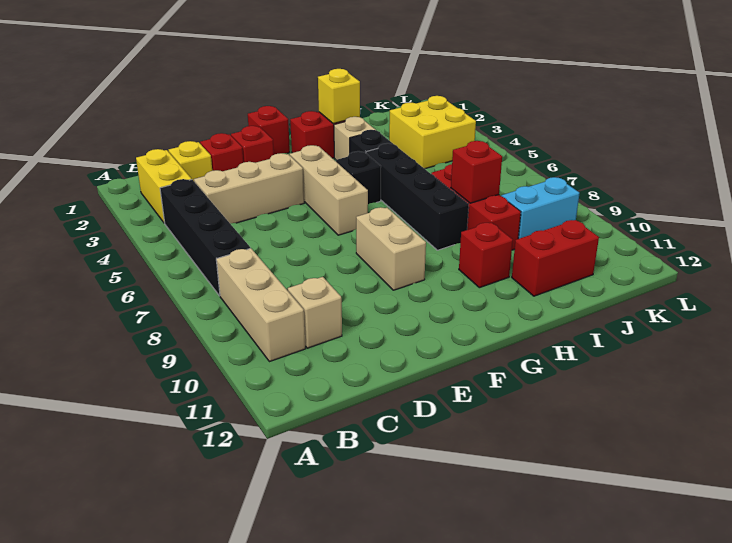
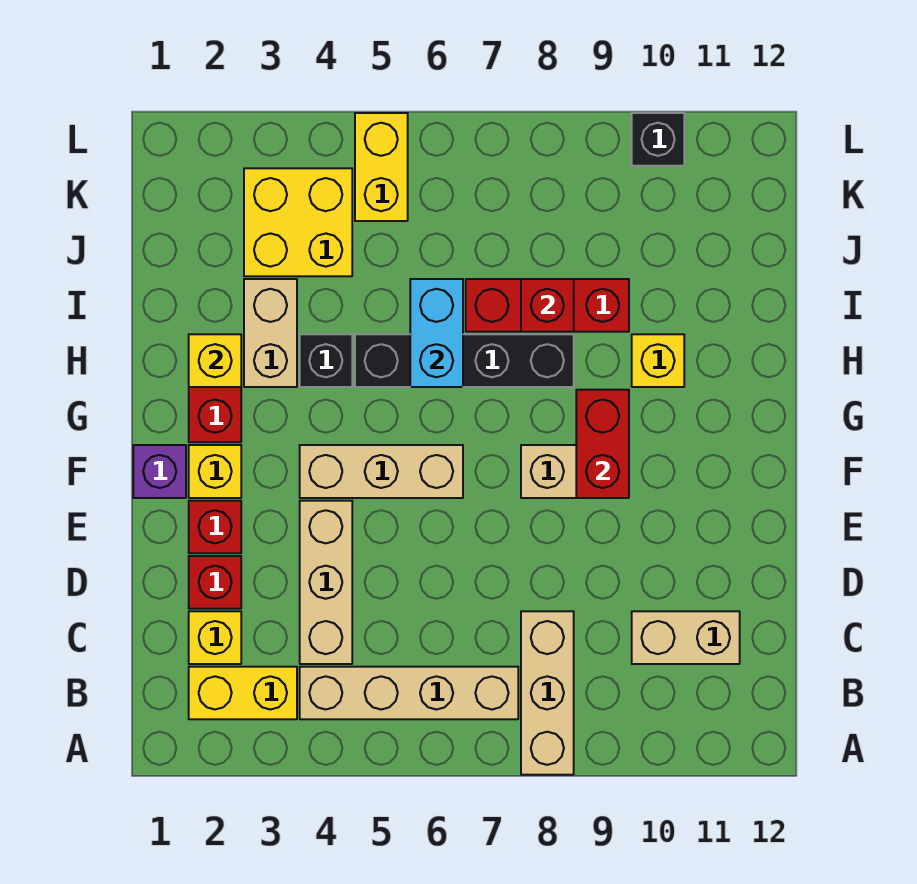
black 1x4 brick [160,179,250,296] -> tan 1x4 brick [300,667,518,719]
tan 1x3 brick [216,248,305,362] -> tan 1x3 brick turned to [521,611,574,775]
tan 1x1 brick [288,277,342,348] -> tan 1x2 brick [632,611,740,664]
red 1x1 brick [248,106,290,155] -> purple 1x1 brick [133,445,186,498]
none -> yellow 1x1 brick [189,445,241,498]
black 1x1 brick [336,151,381,204] -> black 1x1 brick moved to [632,113,684,166]
tan 1x1 brick [334,117,375,160] -> tan 1x2 brick [244,279,297,387]
red 1x1 brick [459,222,513,288] -> yellow 1x1 brick [632,334,684,387]
red 1x2 brick [512,220,599,296] -> red 1x2 brick moved to [576,390,629,498]
cyan 1x2 brick [501,177,580,239] -> cyan 1x2 brick moved to [410,279,463,387]
none -> yellow 1x2 brick [355,113,408,221]

